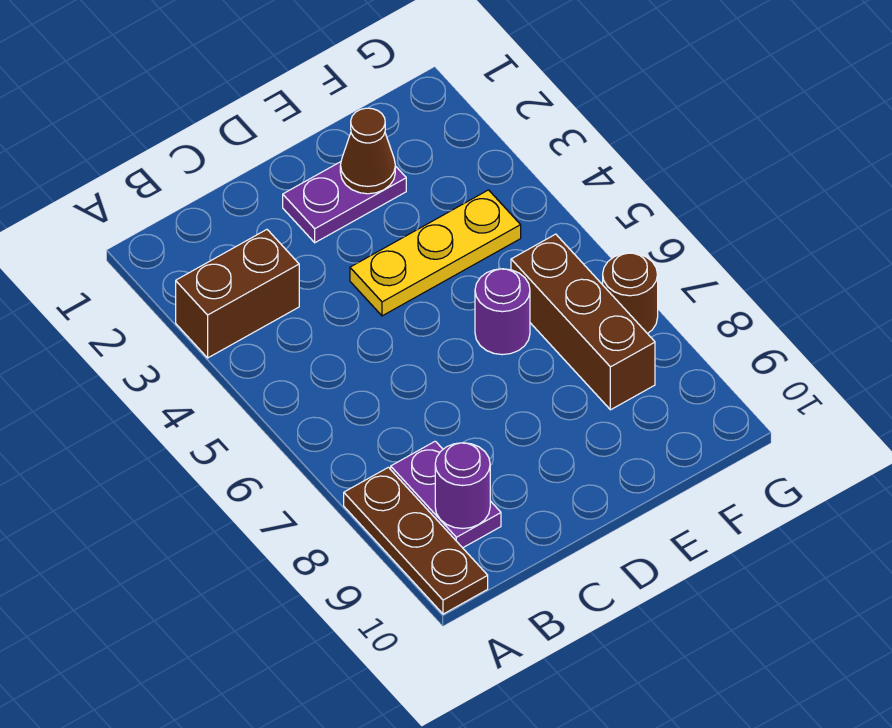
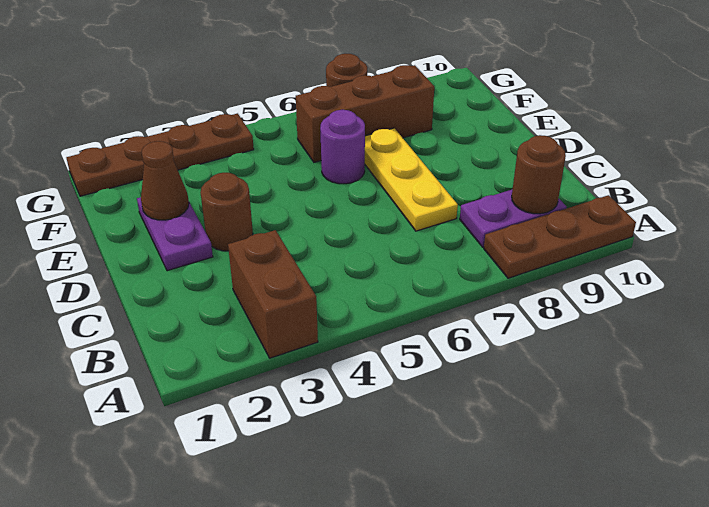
purple 1x1 round brick [435,443,490,529] -> brown 1x1 round brick [512,135,566,214]
none -> brown 1x1 round brick [200,173,253,251]
yellow 1x3 plate [350,190,521,316] -> yellow 1x3 plate moved to [365,128,458,231]
none -> brown 1x4 plate [66,113,254,196]

